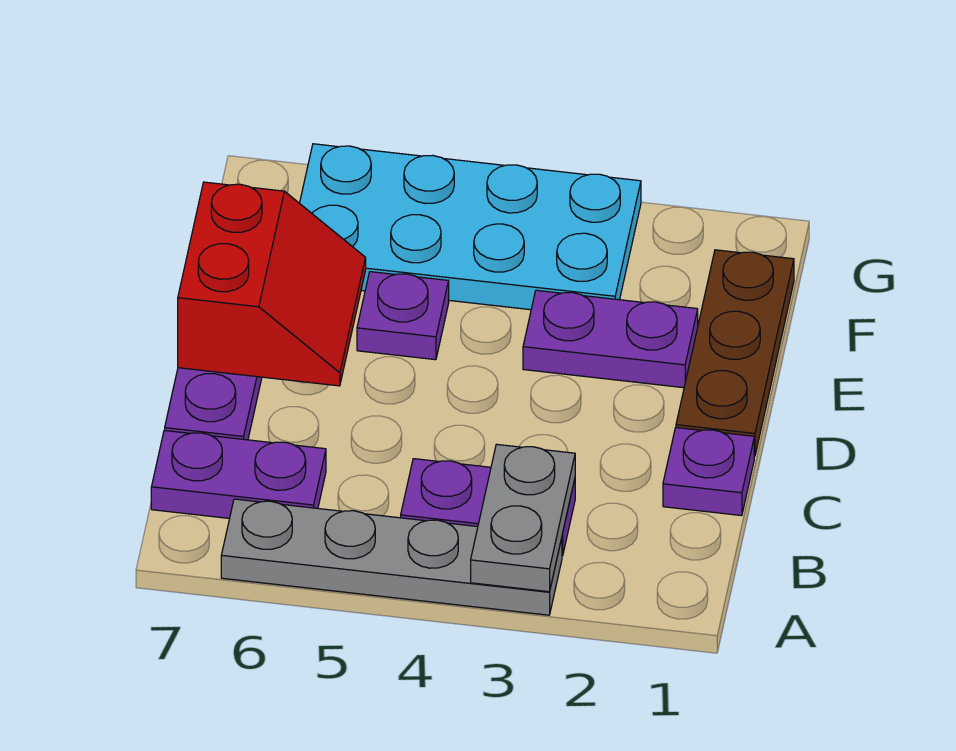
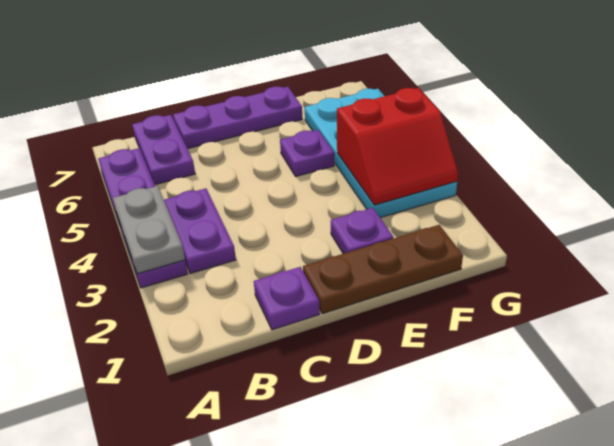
grey 1x4 plate [221,499,562,615] -> purple 1x4 plate [98,148,188,288]
grey 1x2 plate [471,444,575,592] -> grey 1x2 plate turned to [113,186,185,274]
red 2x2 slope [178,182,366,386] -> red 2x2 slope moved to [337,88,458,205]
purple 1x2 plate [523,290,698,388] -> purple 1x1 plate [331,208,393,254]

